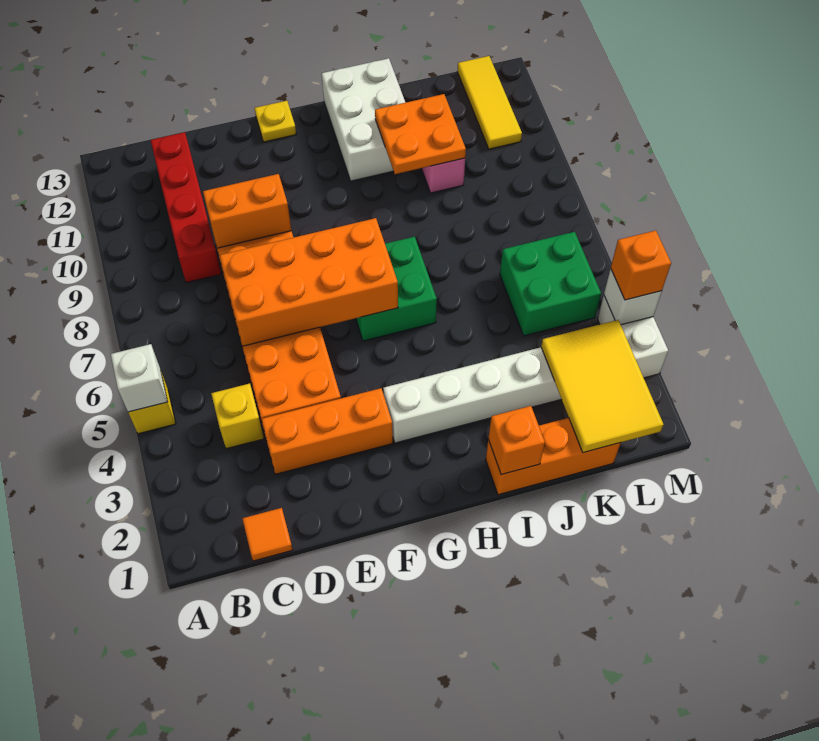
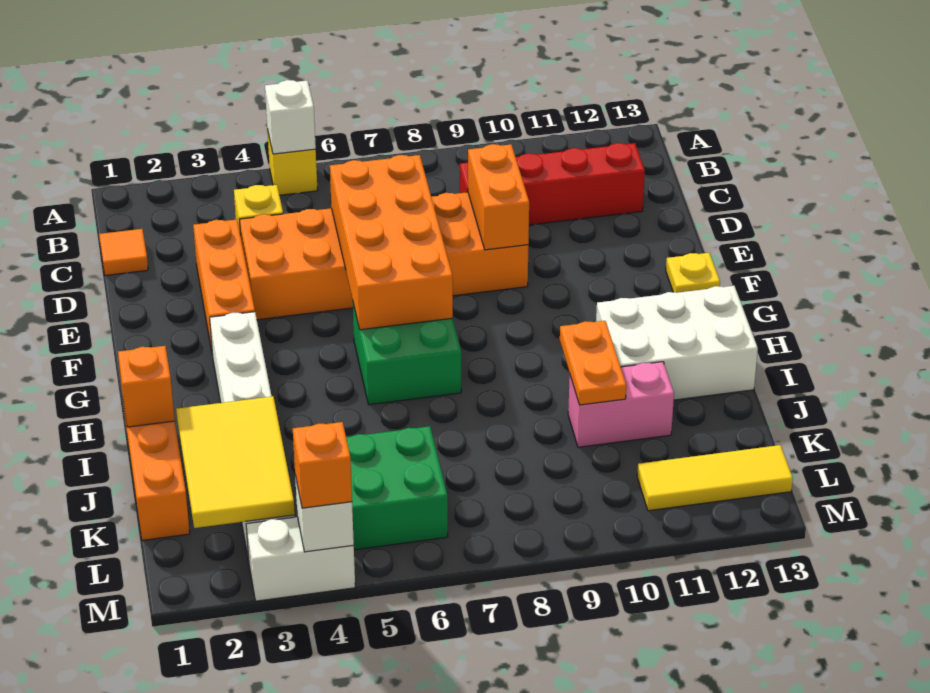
orange 2x2 plate [375,94,466,174] -> orange 1x2 plate [560,321,626,405]
yellow 2x3 tile [541,320,664,453] -> yellow 2x3 tile turned to [176,396,295,528]

